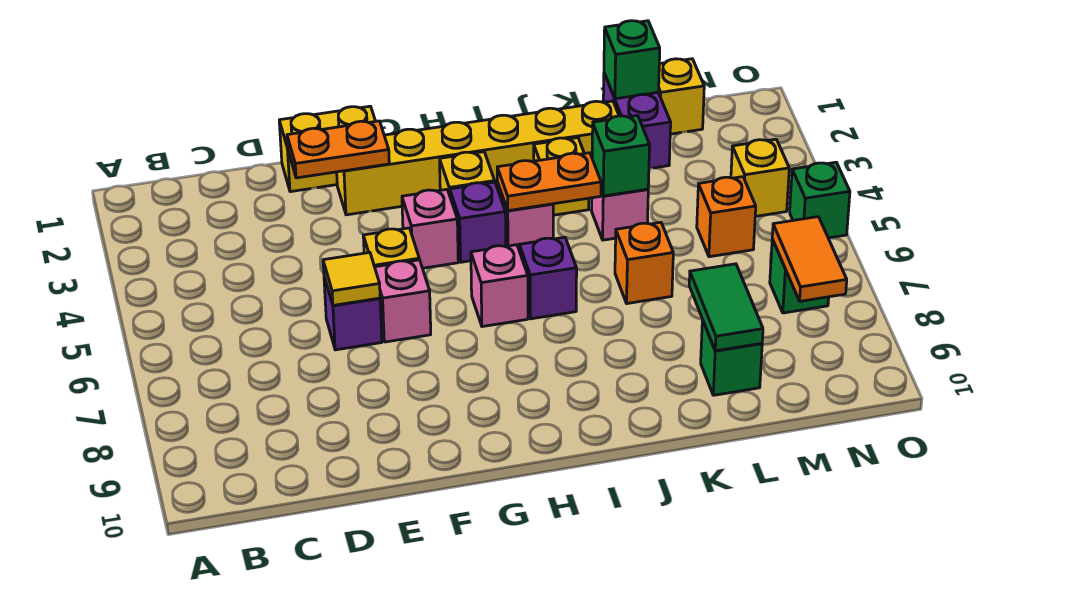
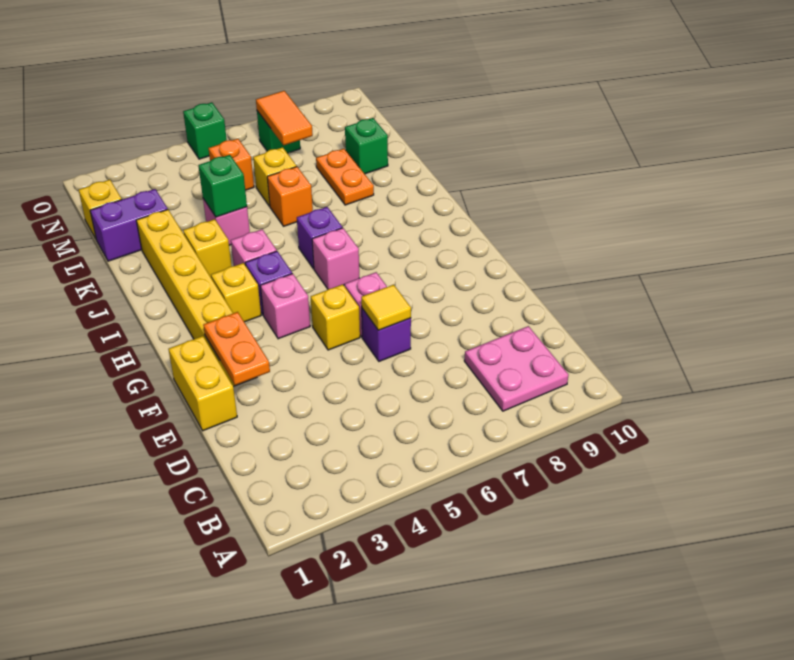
none -> pink 2x2 plate [464,326,568,411]
orange 1x2 plate [497,153,601,211] -> orange 1x2 plate moved to [316,149,374,205]
green 1x1 brick [604,21,660,99] -> none
green 1x2 tile [689,264,763,351] -> none
yellow 1x1 brick [731,139,789,216] -> yellow 1x1 brick moved to [253,147,297,206]
orange 1x2 tile [772,217,847,301] -> orange 1x2 tile turned to [256,91,313,145]

